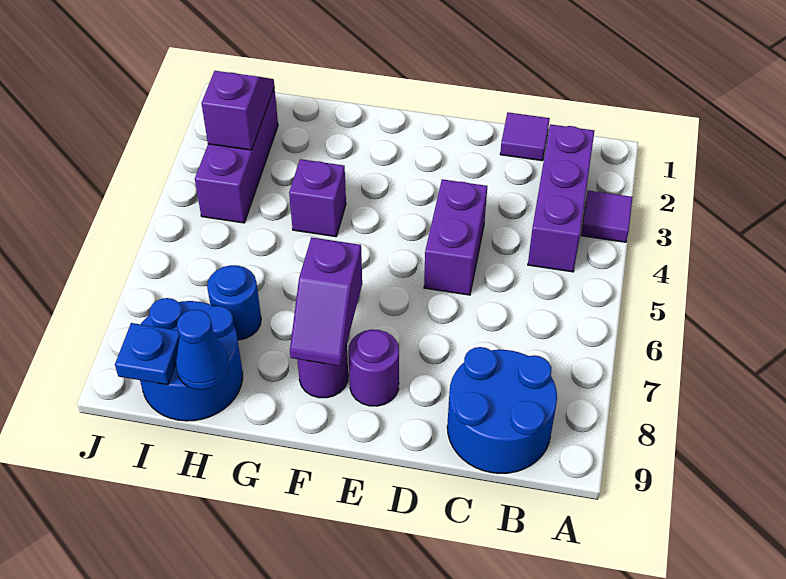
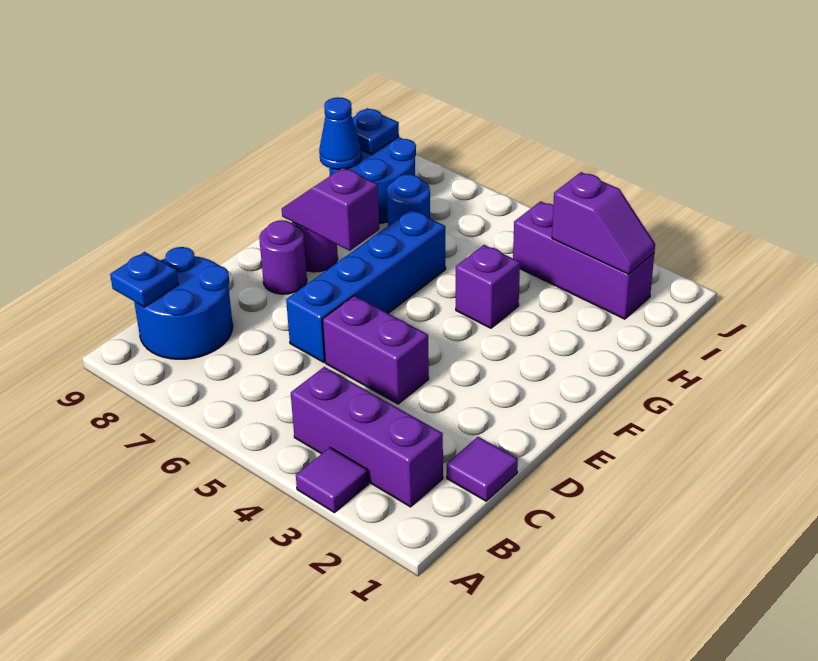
none -> blue 1x1 plate [110,252,178,307]
none -> blue 1x4 brick [286,210,446,362]

